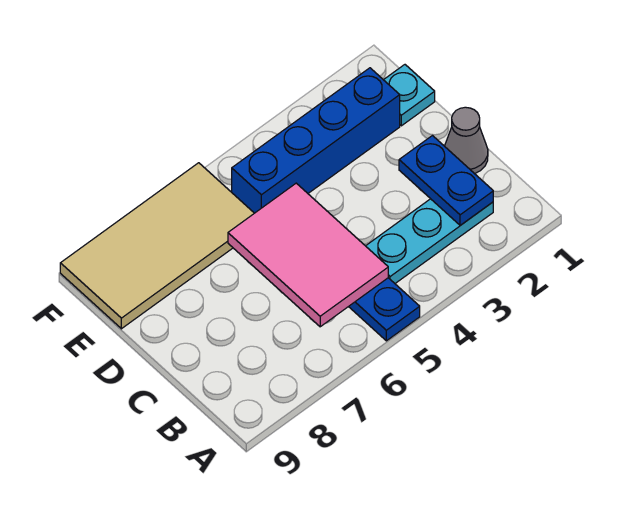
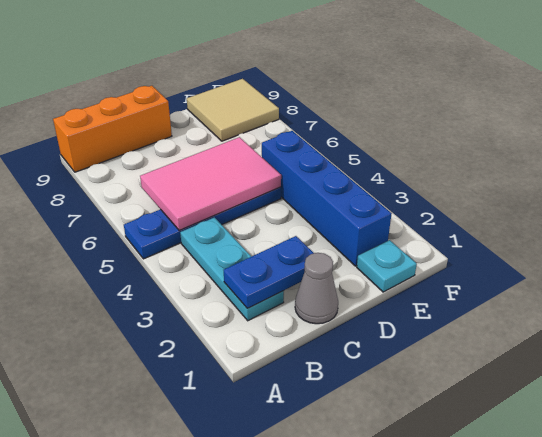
none -> orange 1x3 brick [53,86,172,172]
tan 2x4 tile [60,163,254,329] -> tan 2x2 tile [187,79,279,141]

